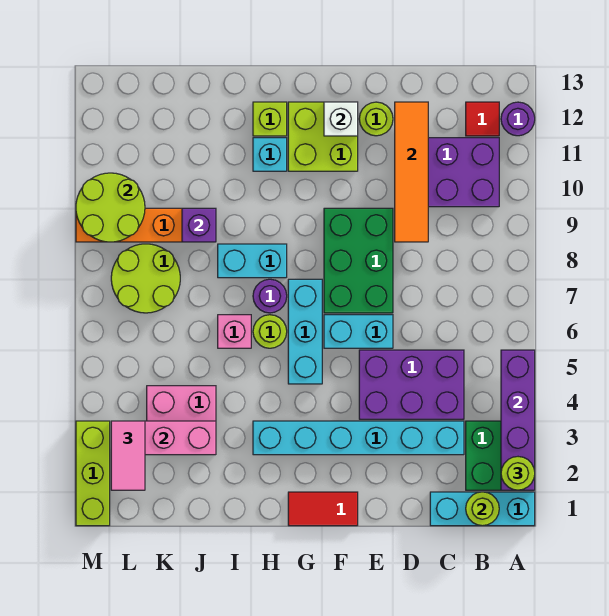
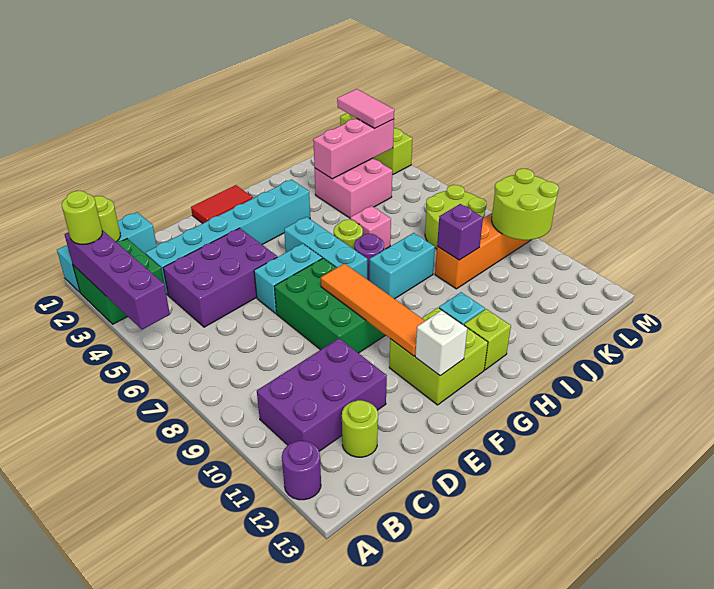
red 1x1 tile [466,102,499,136] -> none
orange 1x4 tile [395,102,428,242] -> orange 1x4 tile moved to [321,264,425,356]
lime 1x1 round brick [359,102,393,136] -> lime 1x1 round brick moved to [342,400,378,457]

